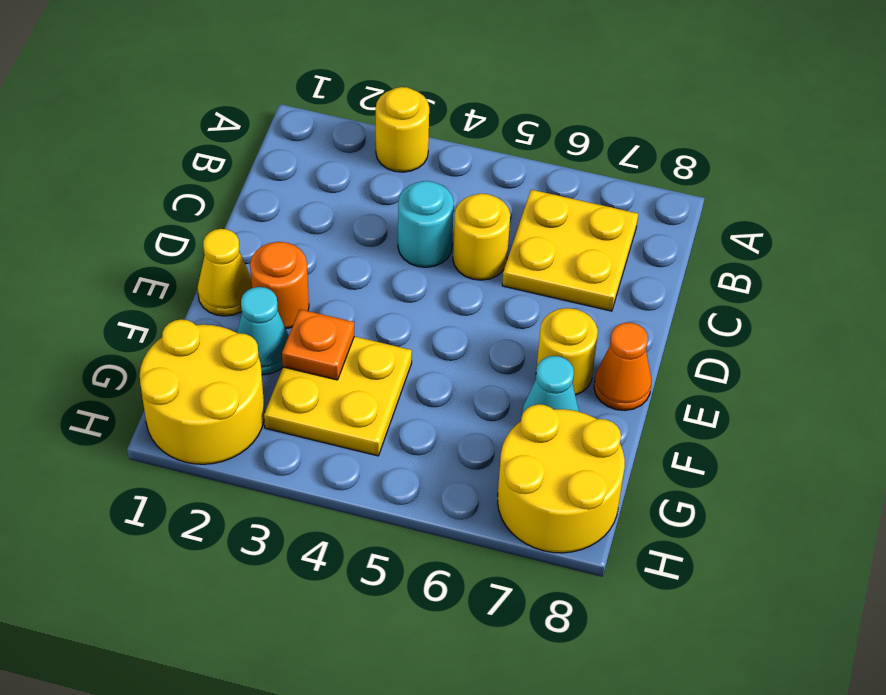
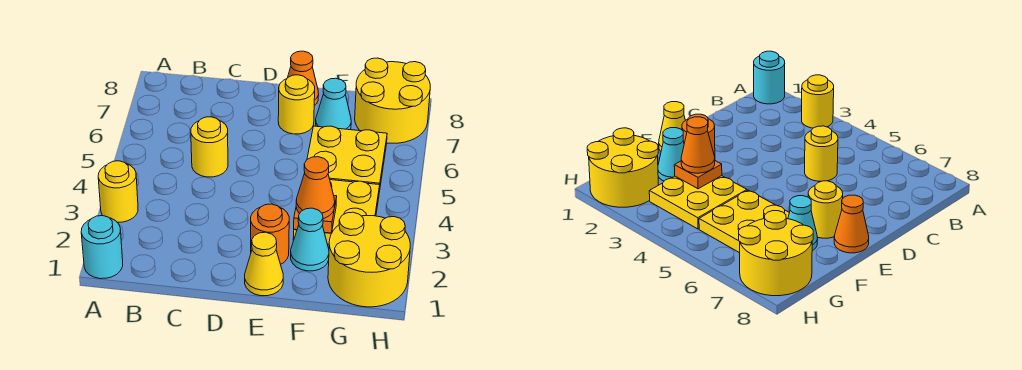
yellow 2x2 plate [502,190,638,311] -> yellow 2x2 plate moved to [307,126,387,192]
cyan 1x1 round brick [398,181,454,267] -> cyan 1x1 round brick moved to [81,216,123,279]
none -> orange 1x1 cone [296,157,335,219]

